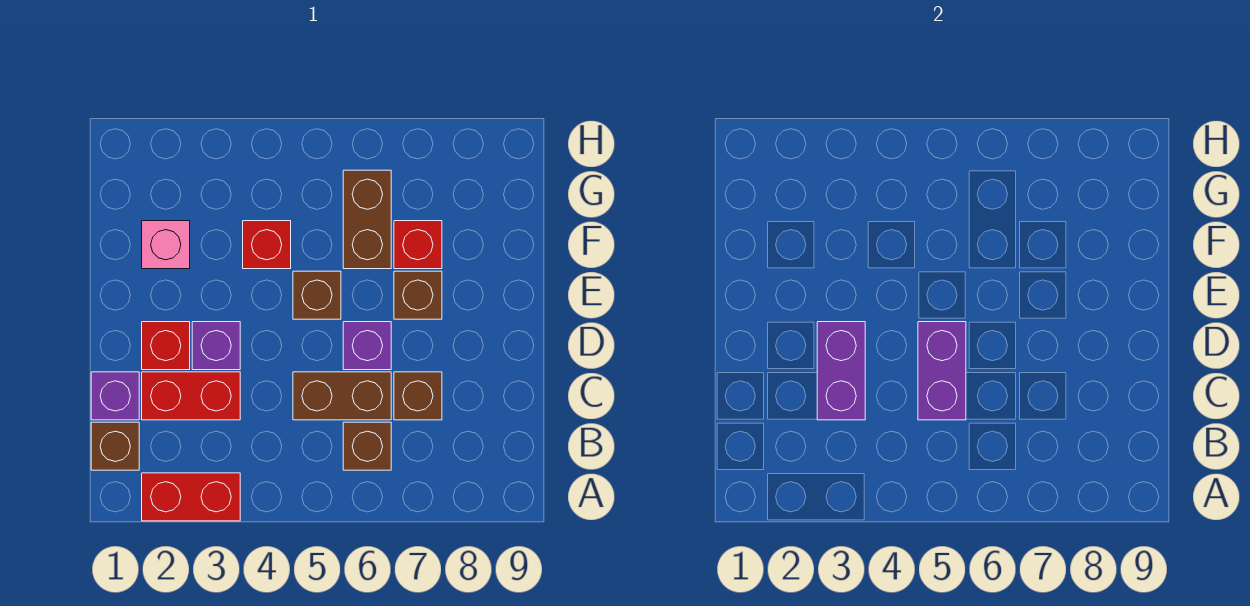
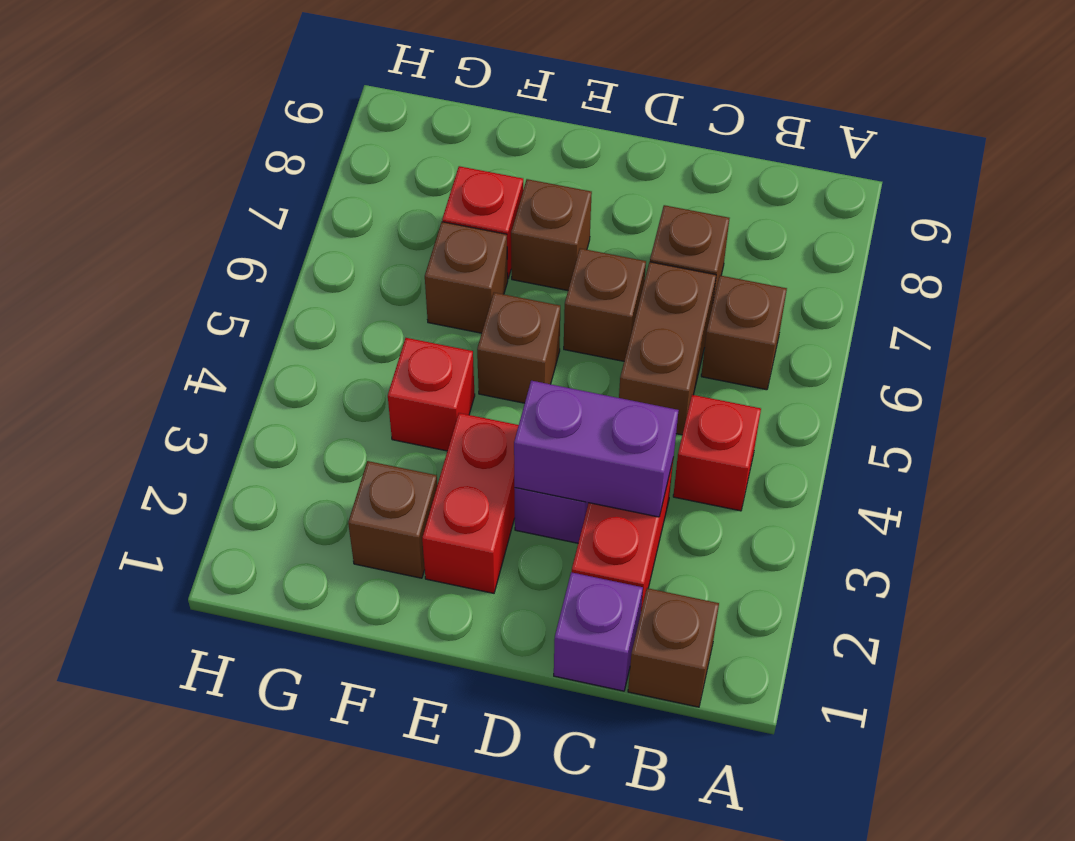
red 1x2 brick [142,473,240,521] -> red 1x2 brick moved to [422,413,519,593]
purple 1x2 brick [918,322,966,420] -> none
red 1x1 brick [142,322,190,370] -> red 1x1 brick moved to [673,395,761,511]
purple 1x1 brick [343,322,391,370] -> brown 1x1 brick [564,248,646,361]
pink 1x1 brick [142,221,190,269] -> brown 1x1 brick [348,461,437,578]
brown 1x2 brick [343,170,391,269] -> brown 1x1 brick [425,222,508,333]

